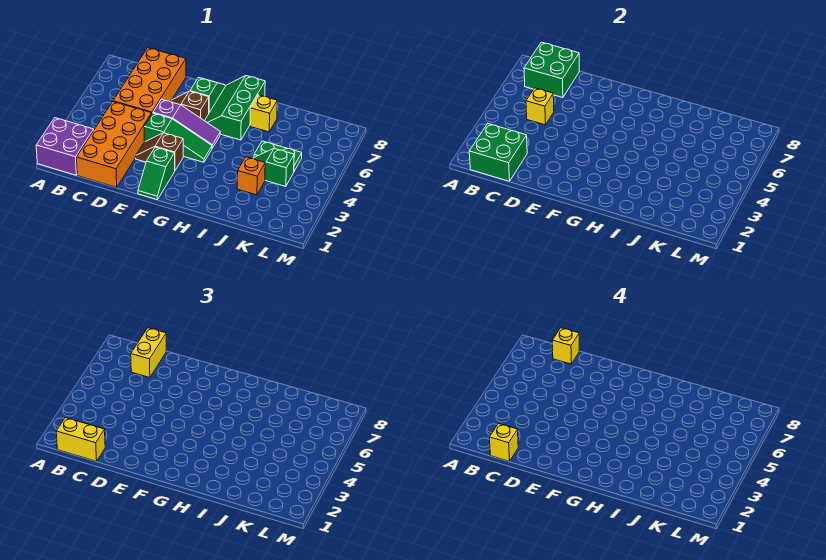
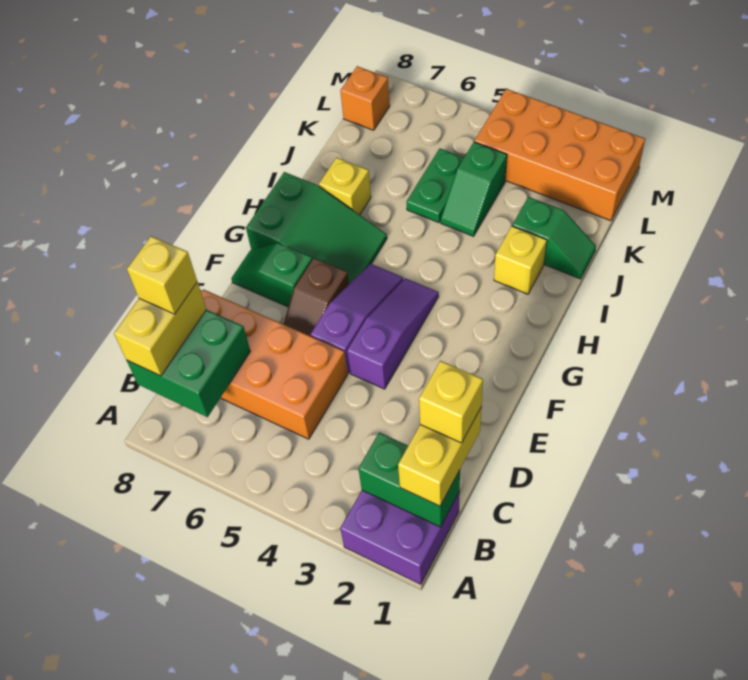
green 2x2 brick [469,124,527,181] -> green 1x2 brick [359,432,460,527]
orange 2x4 brick [77,102,152,188] -> orange 2x4 brick moved to [475,89,645,221]
yellow 1x1 brick [526,88,554,125] -> yellow 1x1 brick moved to [494,226,547,294]
yellow 1x2 brick [131,328,166,378] -> yellow 1x2 brick turned to [114,282,206,376]
brown 1x2 slope [136,133,183,170] -> none
green 1x3 slope [144,113,212,162] -> purple 1x3 slope [347,278,439,389]
green 1x2 slope [138,147,175,200] -> green 1x2 slope moved to [512,197,596,279]
green 2x3 slope [205,76,265,140] -> green 2x3 slope turned to [246,172,387,284]
orange 1x1 brick [237,157,265,195] -> orange 1x1 brick moved to [340,66,390,130]

